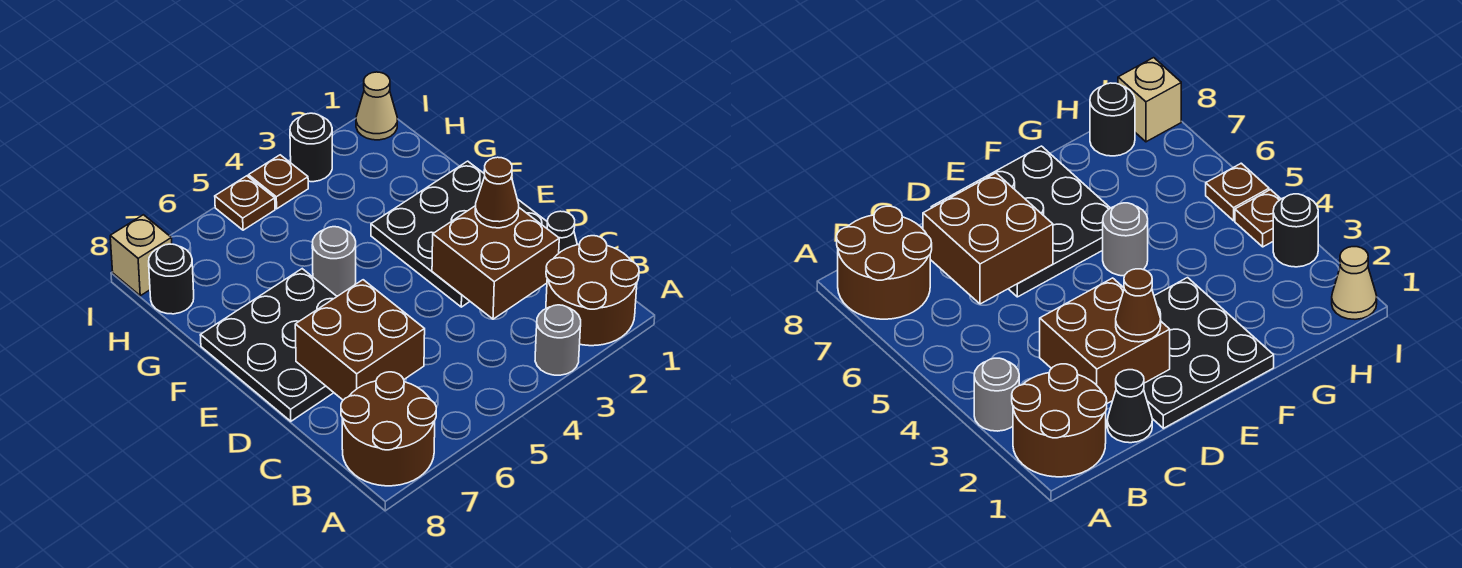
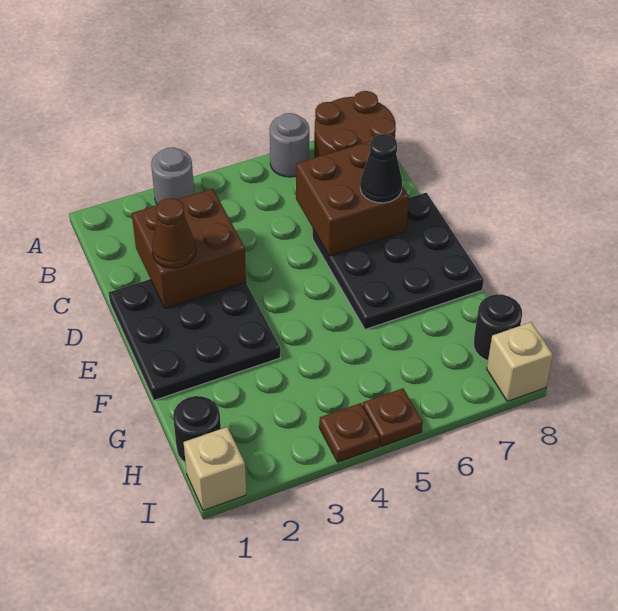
brown 2x2 round brick [546,236,639,346] -> none
black 1x1 cone [547,211,577,253] -> black 1x1 cone moved to [360,134,402,203]
grey 1x1 round brick [312,227,356,296] -> grey 1x1 round brick moved to [270,113,309,177]
tan 1x1 cone [356,72,397,140] -> tan 1x1 brick [184,427,246,510]
black 1x1 round brick [290,113,332,182] -> black 1x1 round brick moved to [173,396,221,463]

